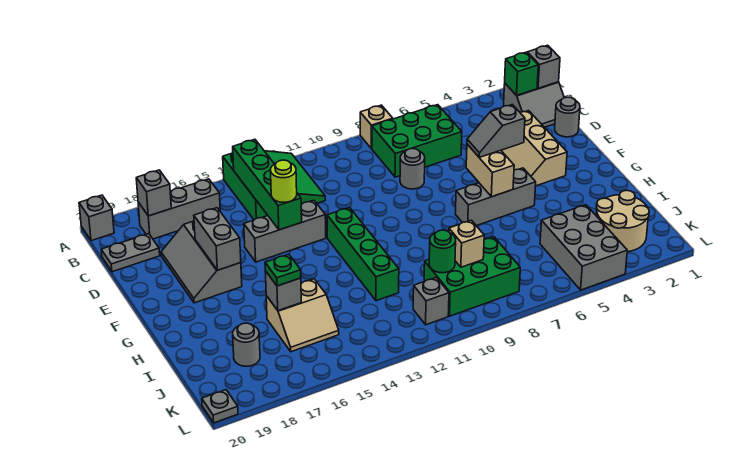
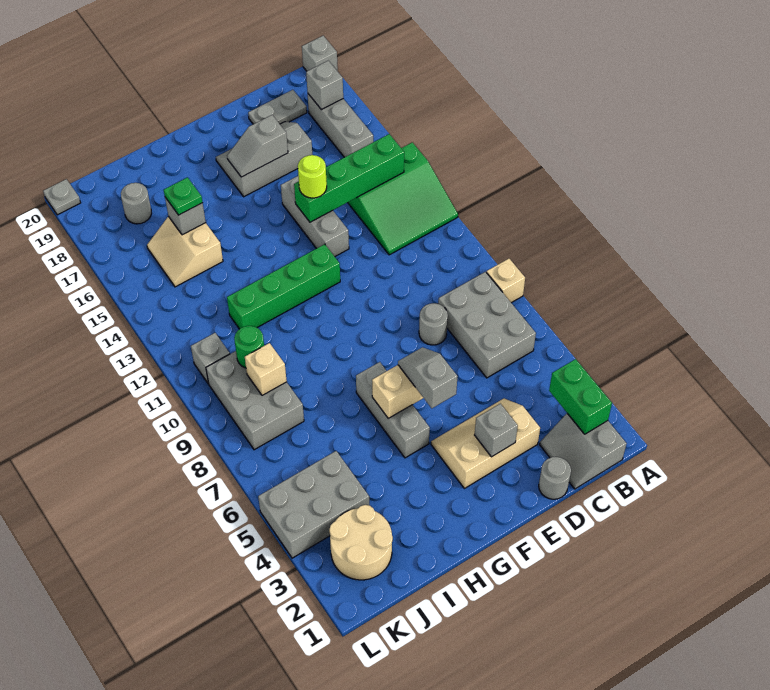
grey 1x1 brick [527,45,560,88] -> grey 1x1 brick moved to [474,404,518,457]
green 1x1 brick [505,52,538,95] -> green 1x2 brick [549,359,612,434]
green 2x3 brick [372,105,462,177] -> grey 2x3 brick [438,272,536,378]
grey 1x2 plate [101,234,160,272] -> grey 1x2 plate turned to [248,90,307,124]
grey 1x2 brick [194,208,241,270] -> grey 1x2 slope [227,115,288,177]
green 2x3 brick [424,237,520,316] -> grey 2x3 brick [206,351,304,450]

